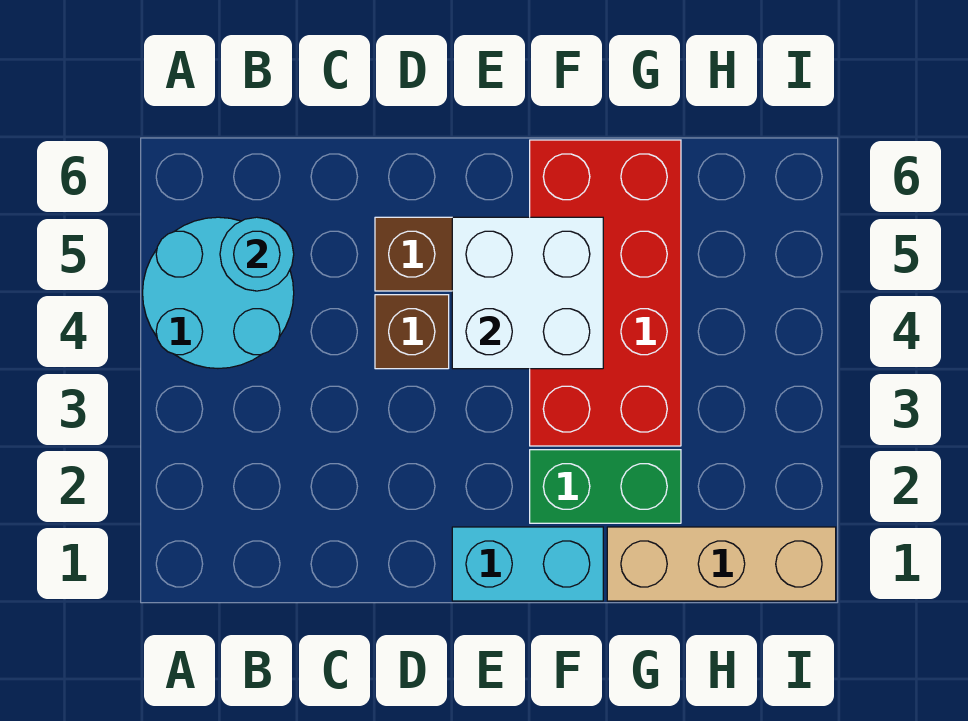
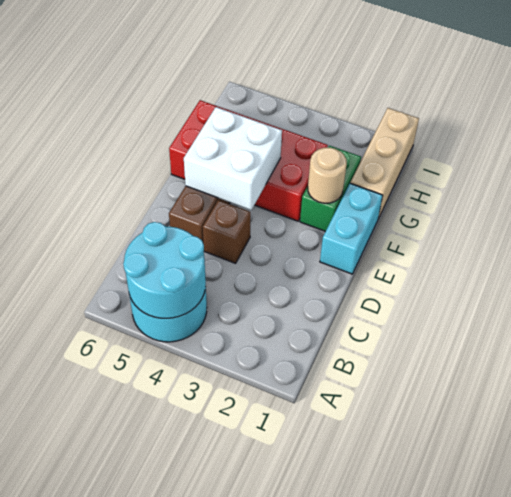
cyan 1x1 round brick [220,217,294,291] -> cyan 2x2 round brick [123,222,206,318]
none -> tan 1x1 round brick [308,148,347,203]

